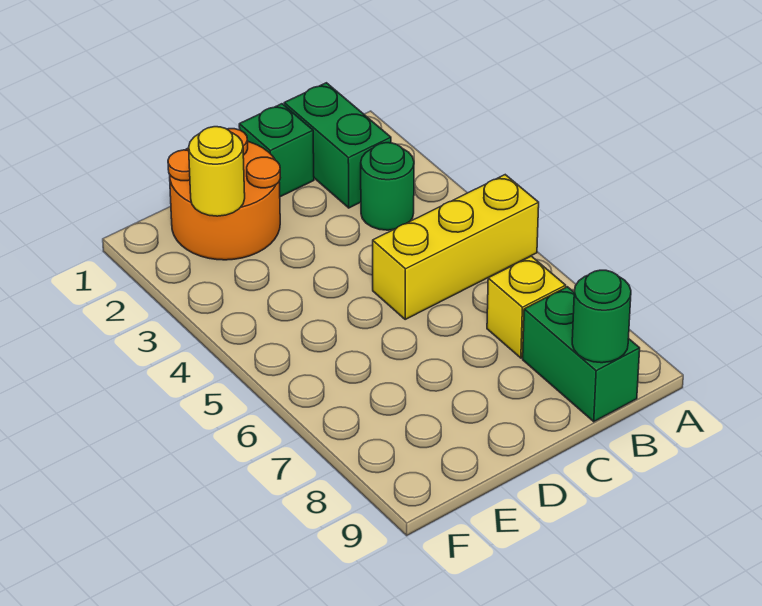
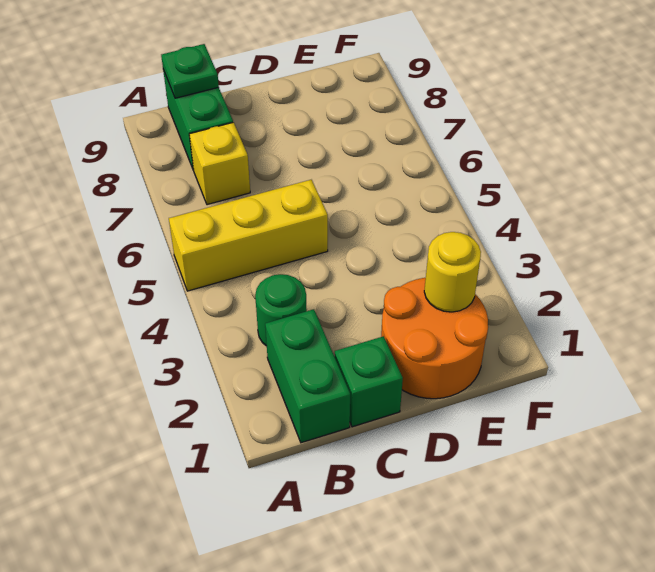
green 1x1 round brick [572,270,631,363] -> green 1x1 plate [161,44,219,98]

